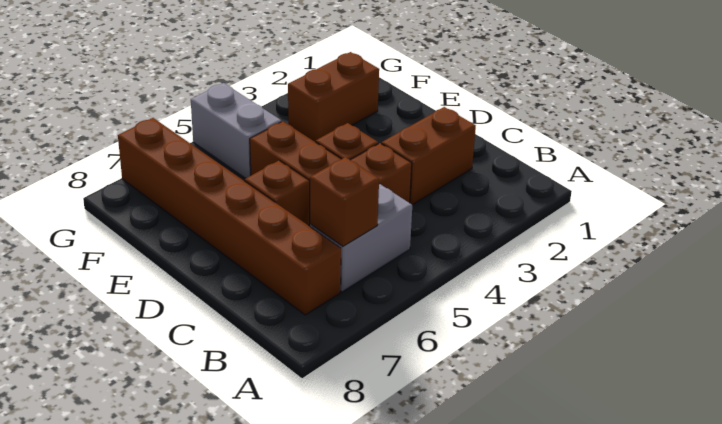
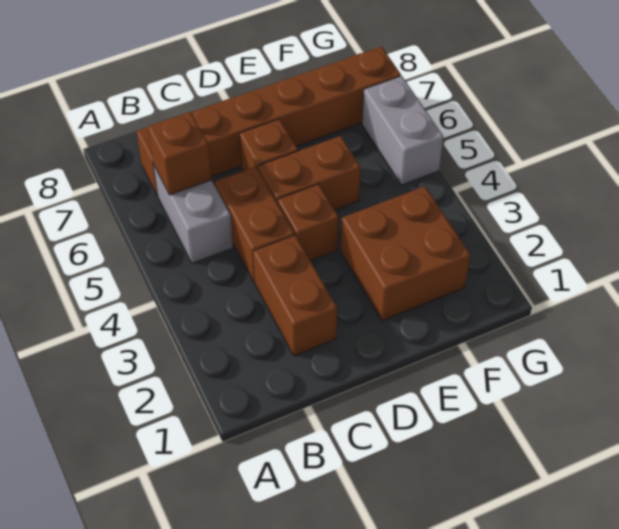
brown 1x2 brick [288,52,379,142] -> brown 2x2 brick [341,186,470,321]
grey 1x2 brick [191,83,281,178] -> grey 1x2 brick turned to [362,76,443,185]

